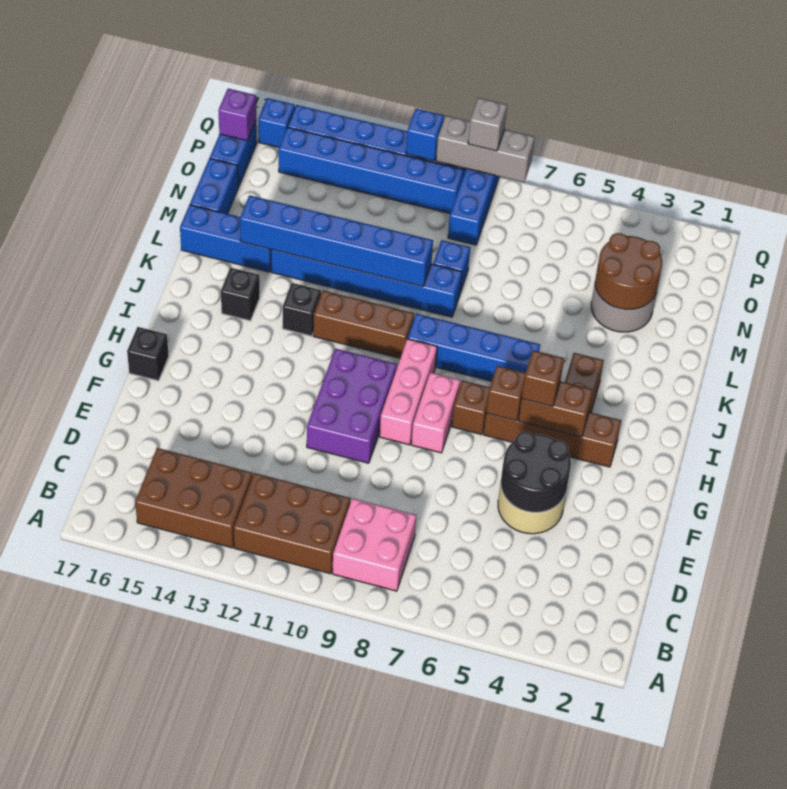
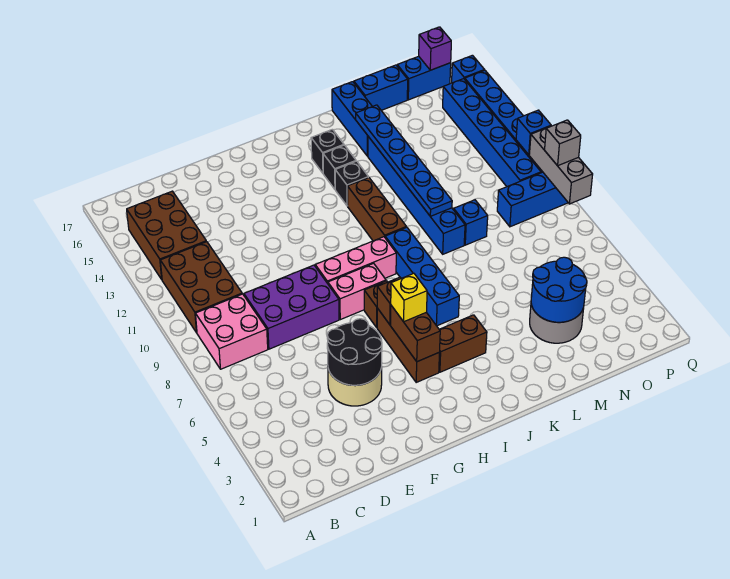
purple 2x3 brick [307,349,397,463] -> purple 2x3 brick moved to [244,265,339,349]
black 1x1 brick [127,327,169,381] -> black 1x1 brick moved to [323,145,356,189]
brown 1x4 brick [484,412,621,467] -> brown 1x3 brick [377,308,440,382]
brown 1x1 brick [522,350,564,407] -> yellow 1x1 brick [391,273,427,322]
blue 1x6 brick [240,195,433,287] -> blue 1x6 plate [356,105,452,216]
brown 2x2 round brick [595,233,662,309] -> blue 2x2 round brick [531,257,587,322]

